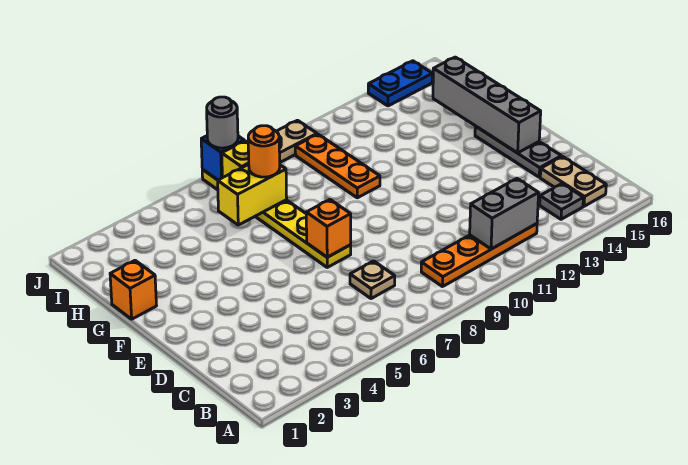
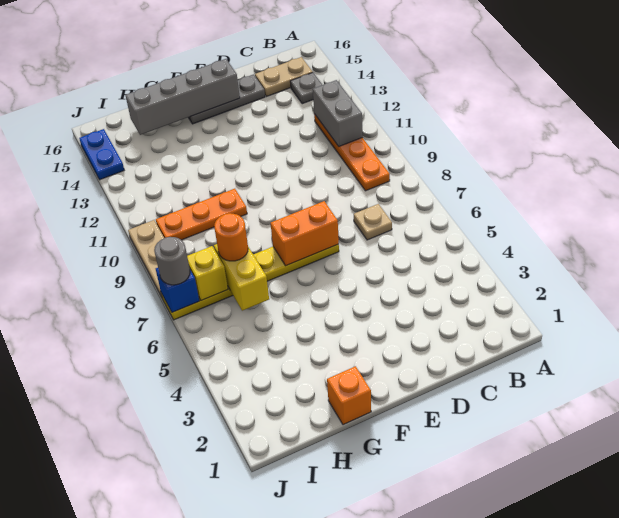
orange 1x1 brick [306,200,351,257] -> orange 1x2 brick [271,201,339,266]

